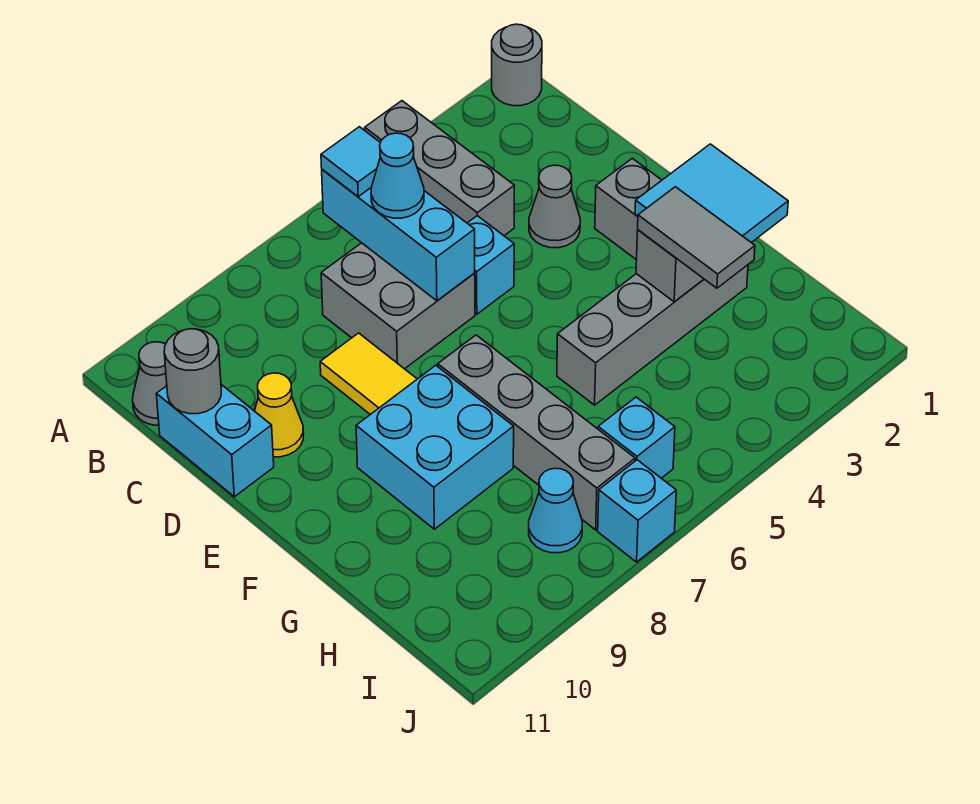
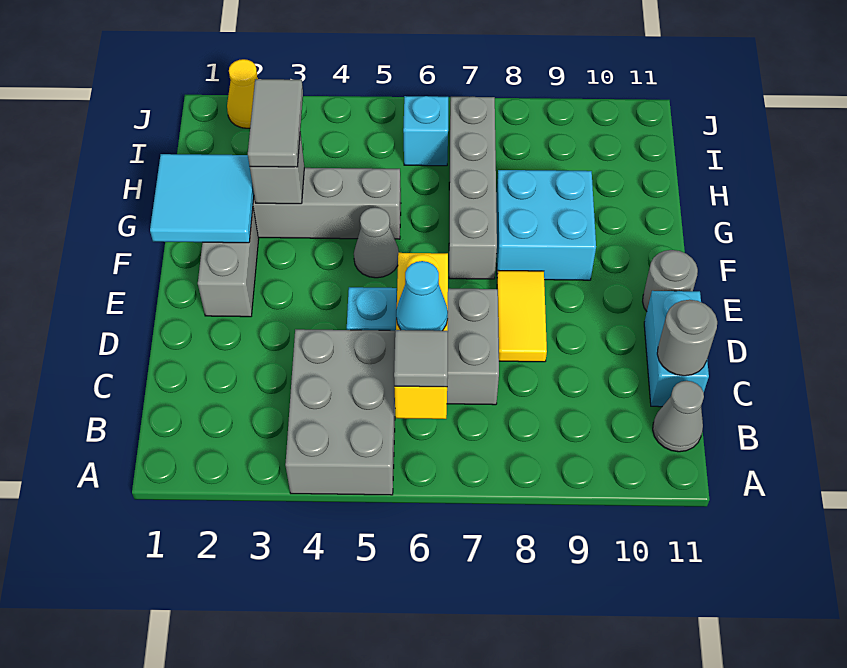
grey 1x1 round brick [492,24,542,106] -> grey 1x1 round brick moved to [643,250,698,311]
grey 1x3 brick [365,101,514,236] -> grey 2x3 brick [285,329,395,495]
cyan 1x3 brick [322,169,475,301] -> yellow 1x3 brick [394,253,448,419]
cyan 1x1 tile [321,127,380,197] -> grey 1x1 tile [394,330,448,387]
grey 1x1 cone [529,165,580,248] -> grey 1x1 cone moved to [354,207,399,278]
yellow 1x1 cone [255,373,304,457] -> yellow 1x1 cone moved to [227,59,258,128]
cyan 1x1 cone [529,468,582,553] -> none
cyan 1x1 brick [598,460,676,562] -> none

